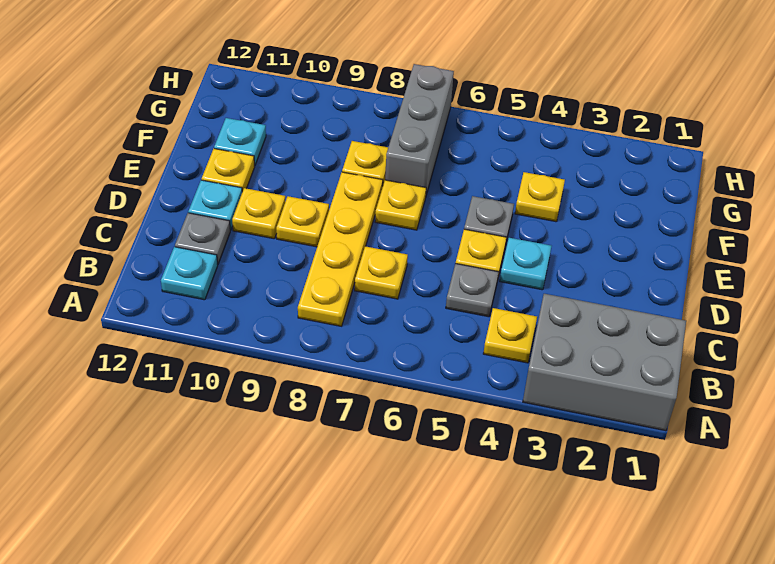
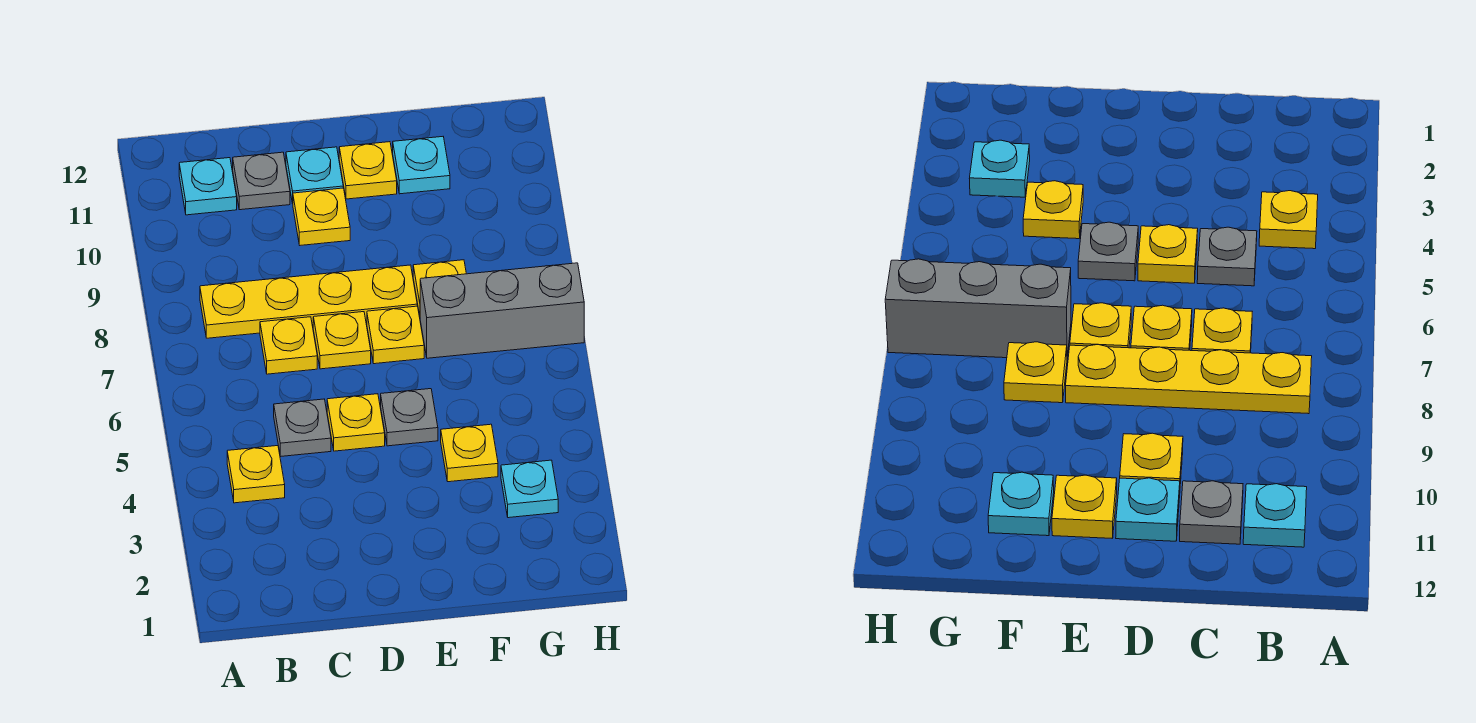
grey 2x3 brick [523,294,686,431] -> none
cyan 1x1 plate [500,238,551,290] -> cyan 1x1 plate moved to [501,460,558,518]
yellow 1x1 plate [276,196,329,247] -> yellow 1x1 plate moved to [313,312,371,369]

